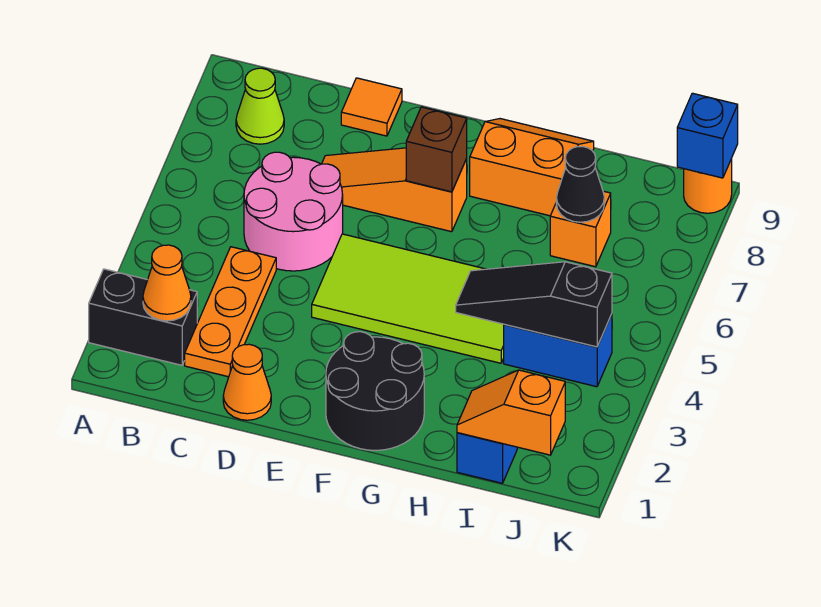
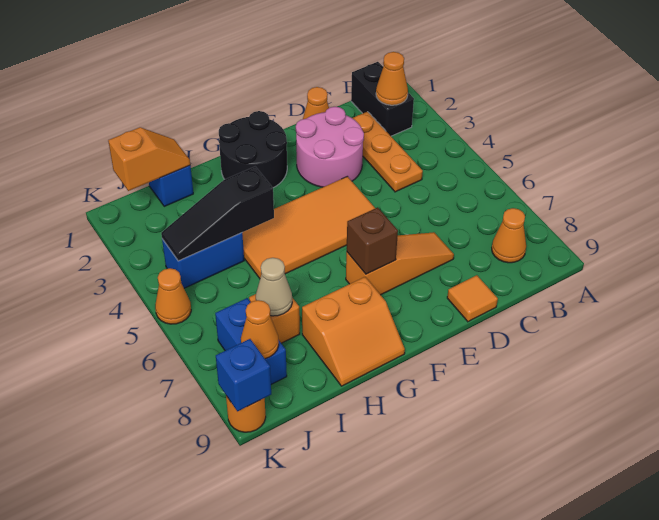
black 1x2 brick [89,269,197,365] -> black 1x2 brick turned to [351,62,414,136]
lime 1x1 cone [236,68,284,144] -> orange 1x1 cone [492,208,526,263]
pink 2x2 round brick [244,152,343,271] -> pink 2x2 round brick moved to [296,107,364,187]
lime 2x4 tile [312,234,504,363] -> orange 2x4 tile [242,176,375,278]
black 1x3 slope [456,262,612,347] -> black 1x3 slope turned to [161,167,274,261]
black 1x1 cone [556,146,604,222] -> tan 1x1 cone [256,258,292,316]
none -> blue 1x2 brick [215,298,287,384]
none -> orange 1x1 cone [241,300,279,358]
none -> orange 1x1 cone [155,268,191,324]

